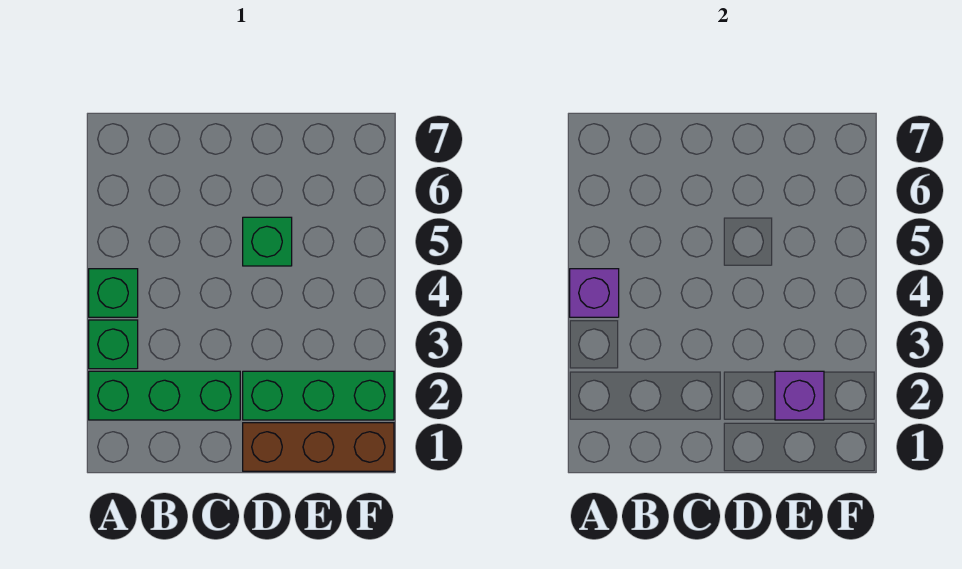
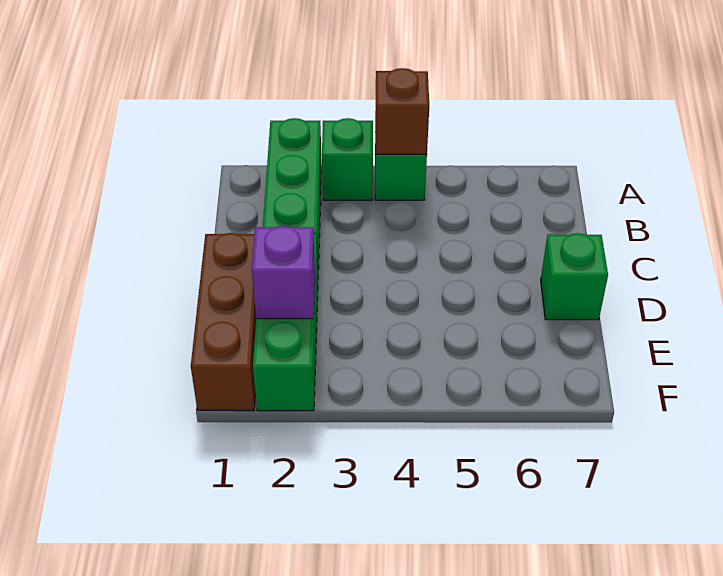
purple 1x1 brick [570,269,619,317] -> brown 1x1 brick [375,68,429,154]
green 1x1 brick [243,217,292,266] -> green 1x1 brick moved to [541,233,608,320]

